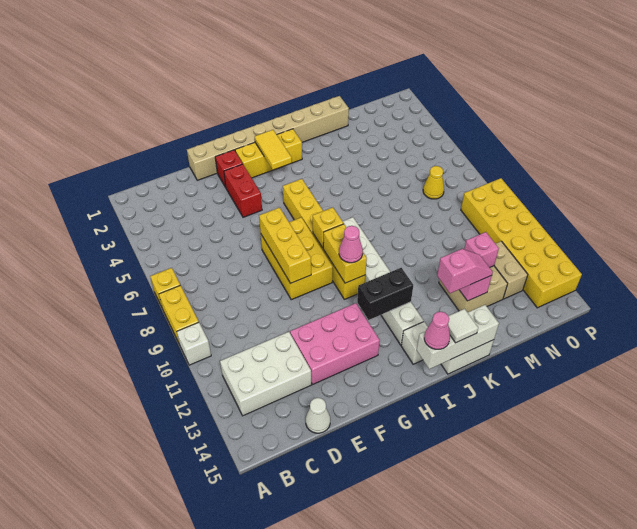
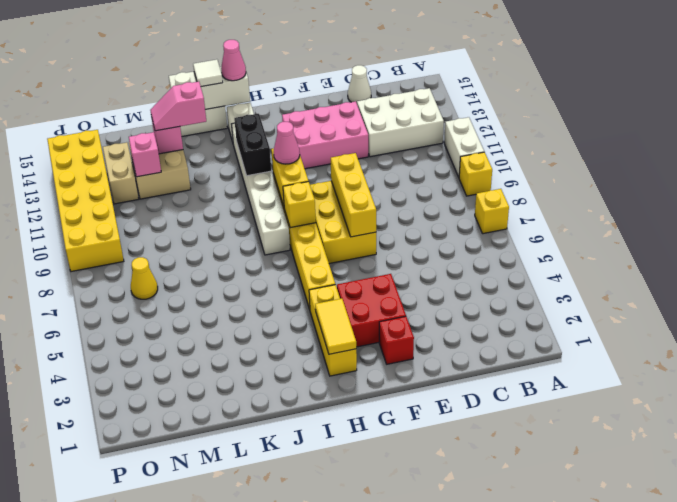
yellow 1x2 brick [159,285,199,344] -> yellow 1x1 brick [459,152,492,196]
white 1x1 brick [177,322,211,365] -> white 1x2 brick [444,117,484,177]
tan 1x8 brick [187,96,349,180] -> none
red 1x2 brick [224,164,262,217] -> red 2x2 brick [337,274,406,347]
yellow 1x3 brick [235,129,302,178] -> yellow 1x3 brick turned to [309,285,357,376]
black 1x2 brick [357,268,413,320] -> black 1x2 brick turned to [234,114,271,176]

